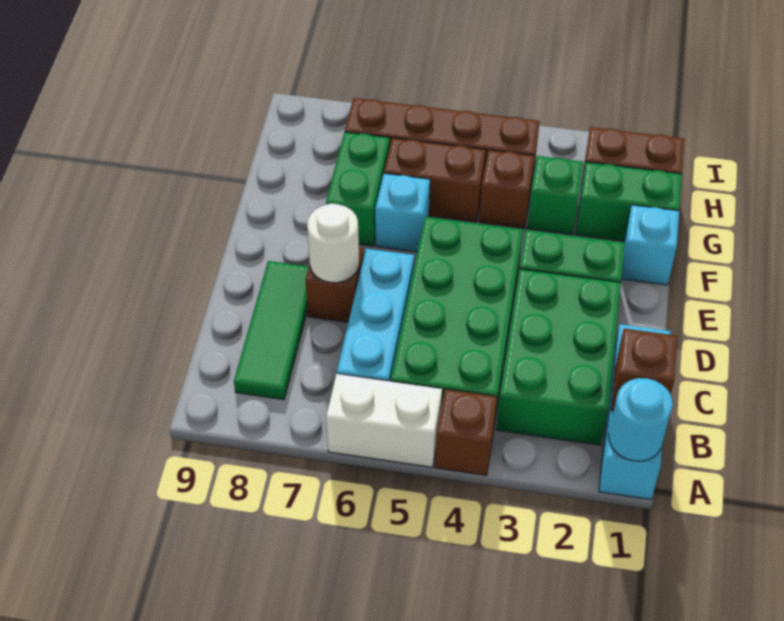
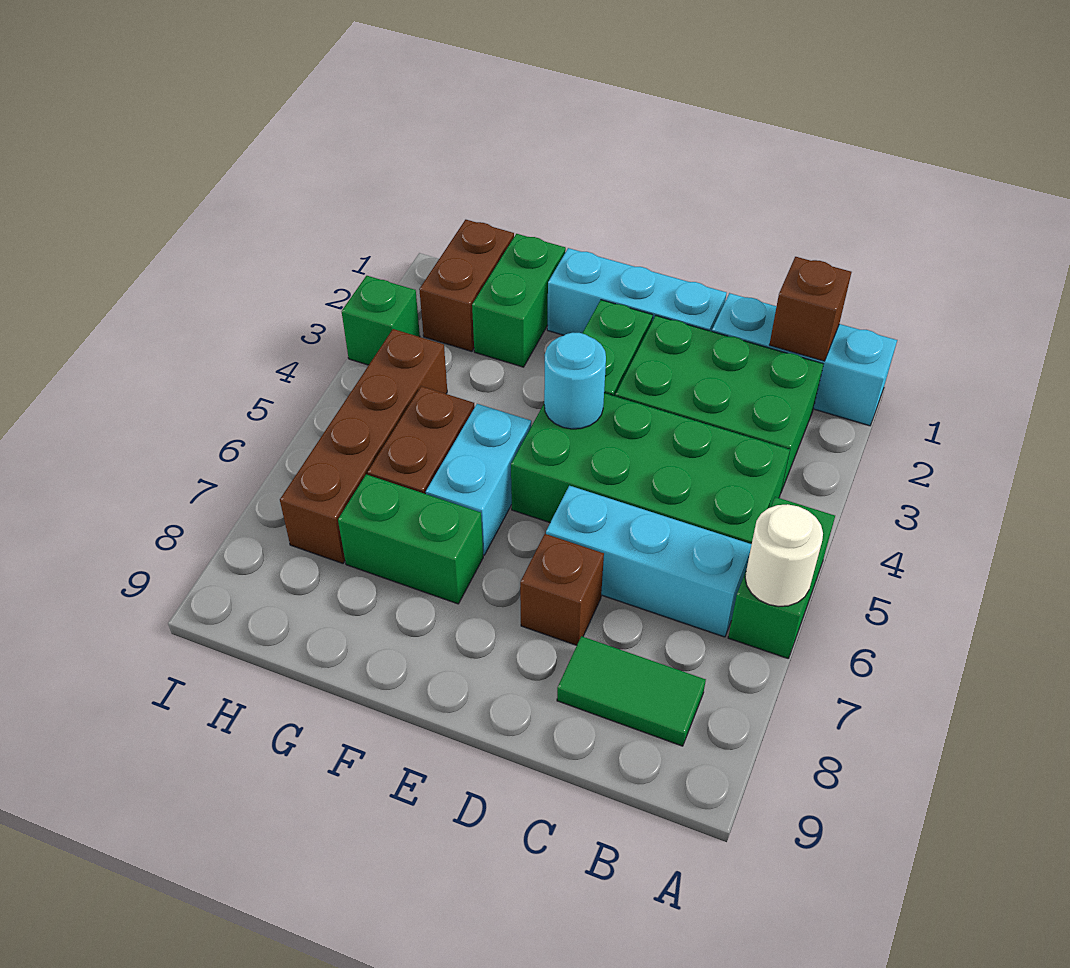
cyan 1x1 round brick [609,378,673,461] -> cyan 1x1 round brick moved to [544,333,606,429]
brown 1x1 brick [435,389,497,475] -> none
white 1x2 brick [326,374,442,467] -> green 1x2 brick [728,497,835,658]
green 1x3 tile [234,261,309,400] -> green 1x2 tile [557,636,706,746]
white 1x1 round brick [307,204,359,283] -> white 1x1 round brick moved to [745,504,823,607]
cyan 1x1 brick [621,205,679,285] -> cyan 1x3 brick [547,248,727,335]
cyan 1x1 brick [375,173,430,252] -> cyan 1x2 brick [426,404,531,555]
green 1x1 brick [527,156,583,235] -> green 1x1 brick moved to [342,276,420,365]
brown 1x1 brick [479,150,534,228] -> none

